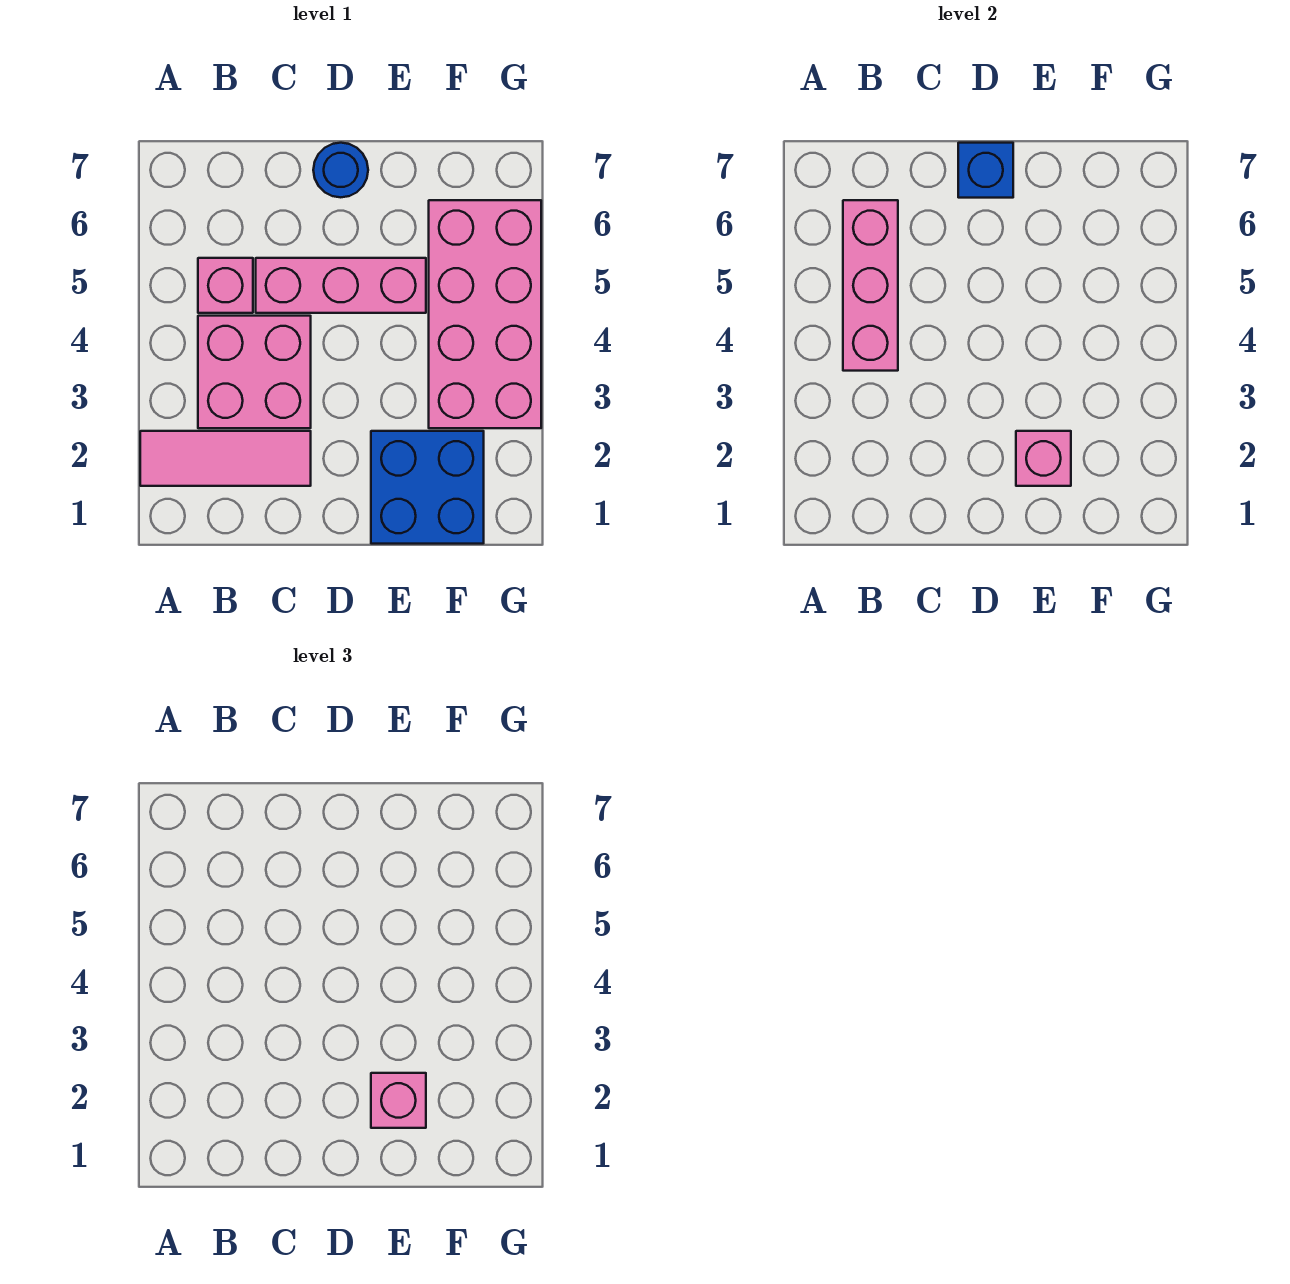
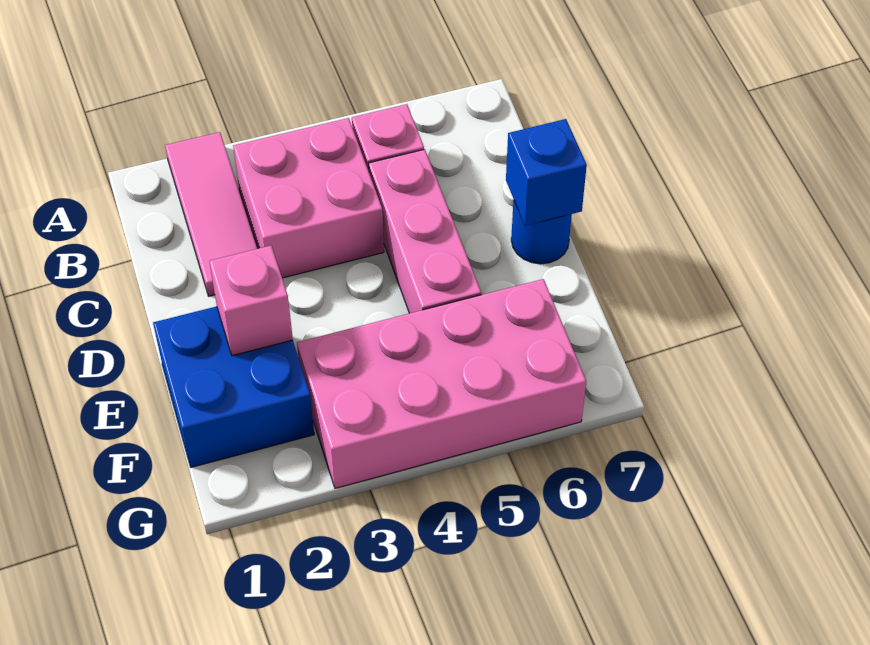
pink 1x3 brick [843,200,898,371] -> none
pink 1x1 brick [371,1073,426,1128] -> none

